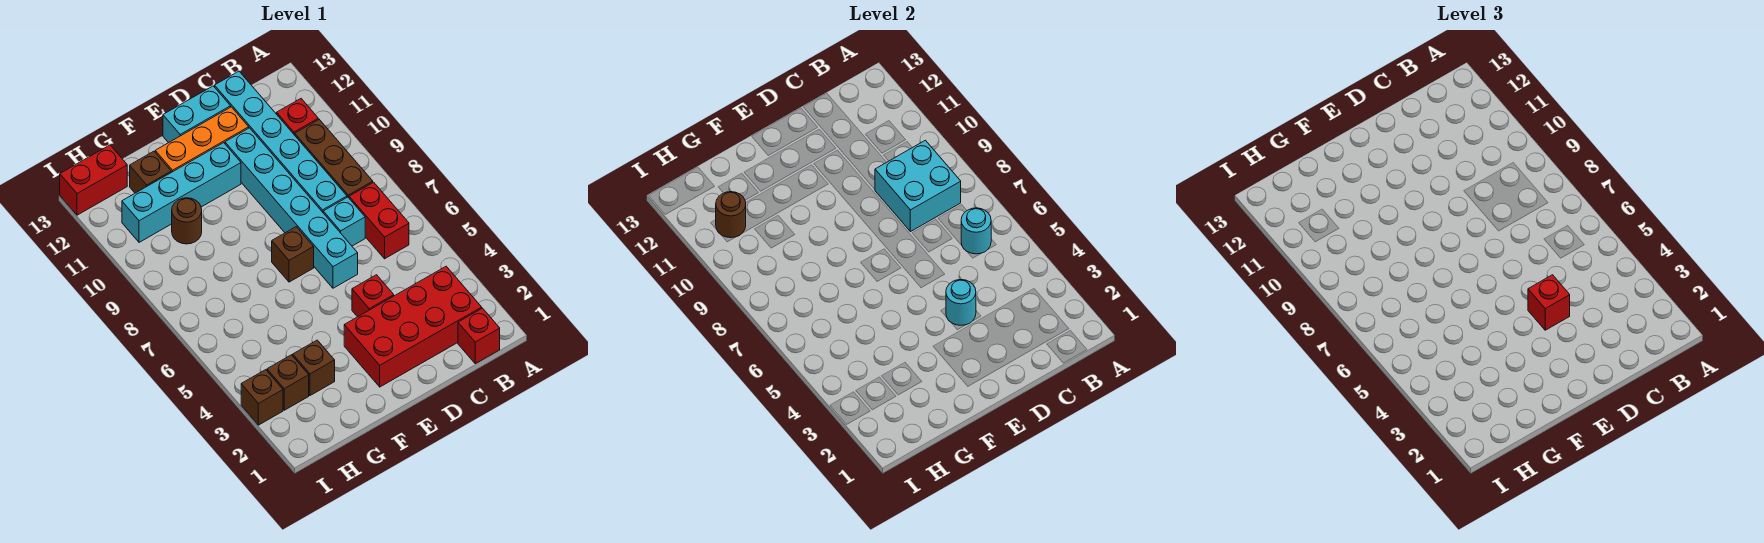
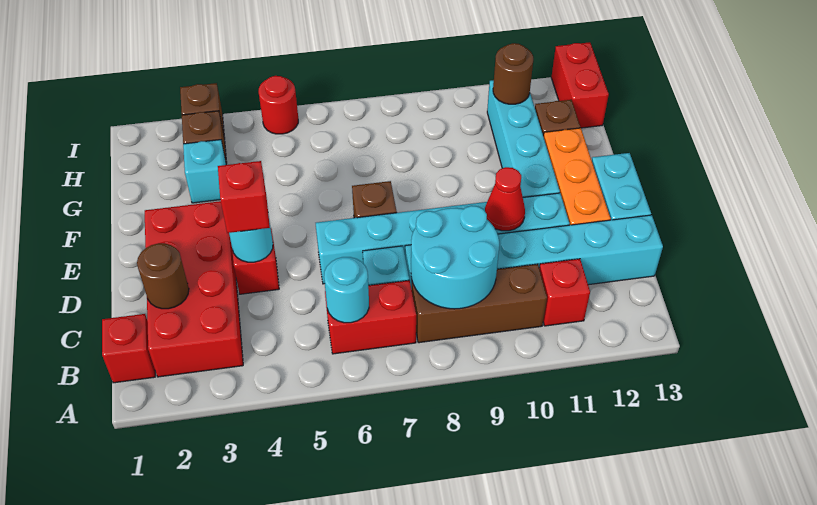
cyan 2x2 brick [875,140,961,232] -> cyan 2x2 round brick [411,206,499,309]
none -> red 1x1 cone [485,167,525,231]
brown 1x1 brick [293,340,335,396] -> cyan 1x1 brick [183,140,226,203]
brown 1x1 round brick [172,198,202,244] -> brown 1x1 round brick moved to [137,243,189,309]
none -> red 1x1 round brick [258,76,298,134]

